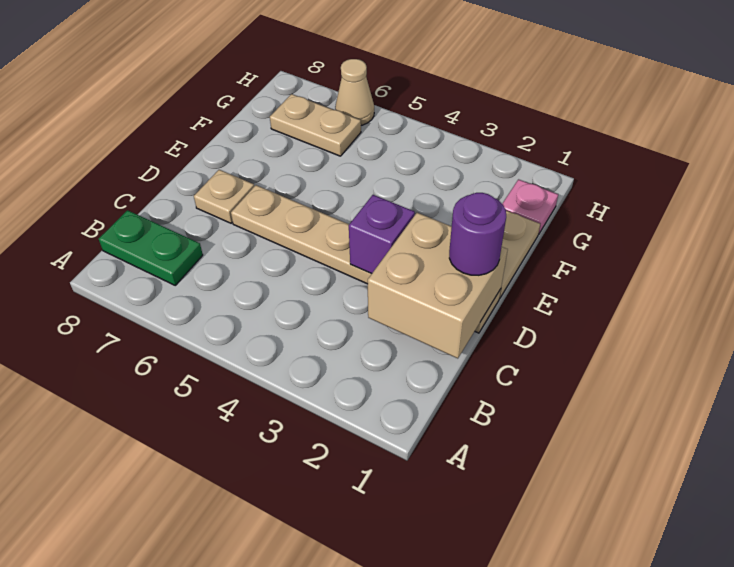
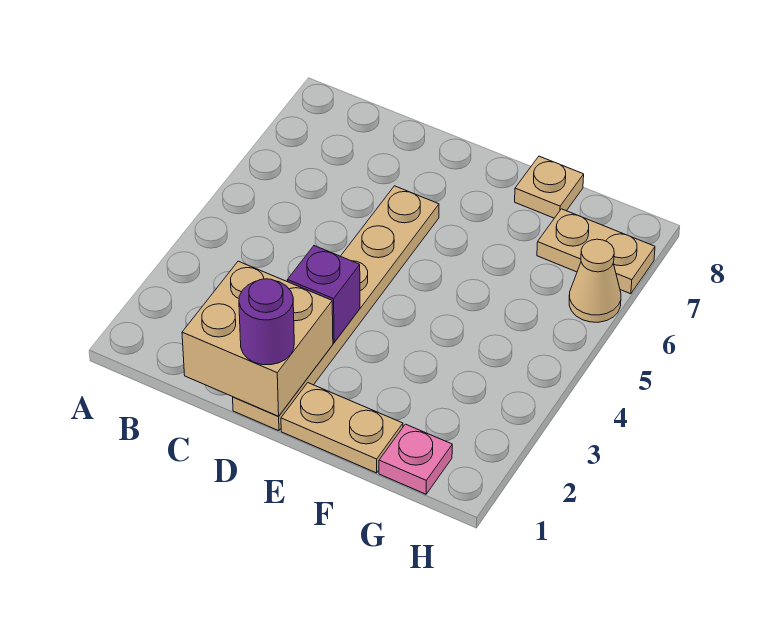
green 1x2 plate [99,210,203,285] -> none
tan 1x1 plate [194,170,254,223] -> tan 1x1 plate moved to [515,156,584,218]
tan 1x2 plate [270,94,361,156] -> tan 1x2 plate turned to [537,209,655,294]

